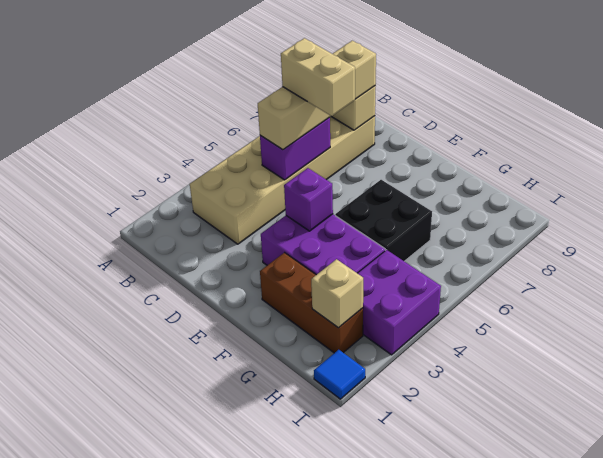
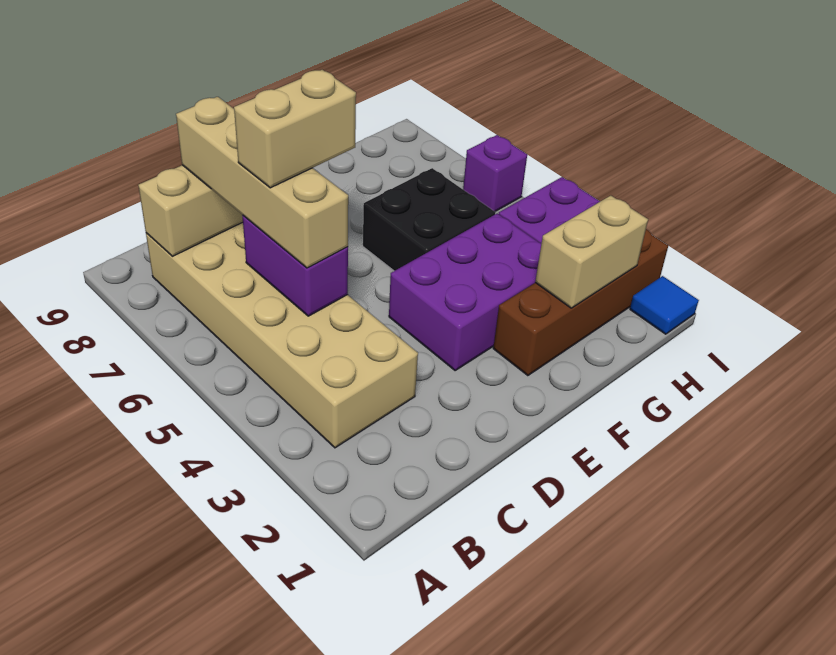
purple 1x1 brick [284,168,333,231] -> purple 1x1 brick moved to [463,135,527,211]
brown 1x3 brick [260,253,363,353] -> brown 1x4 brick [493,229,668,376]
tan 1x1 brick [311,259,363,328] -> tan 1x2 brick [535,196,648,308]

